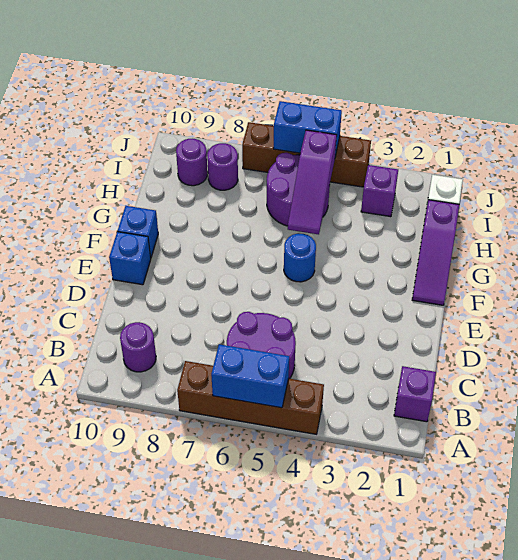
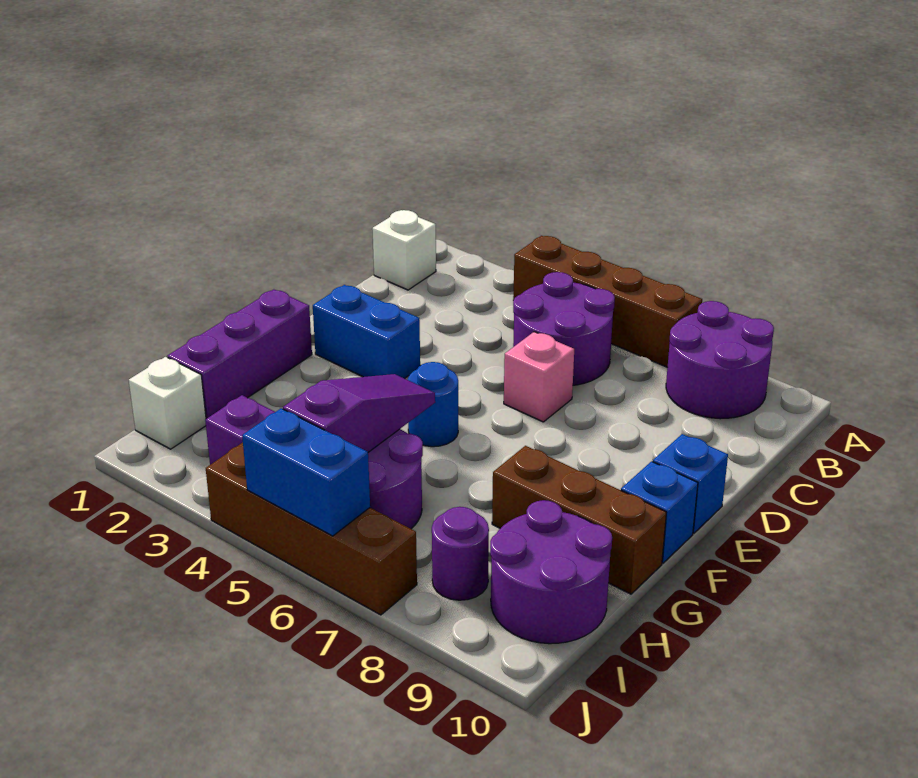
blue 1x2 brick [211,344,289,408] -> blue 1x2 brick moved to [313,285,420,379]
purple 1x1 brick [394,366,436,422] -> white 1x1 brick [372,210,436,290]
purple 1x1 round brick [120,322,156,372] -> purple 2x2 round brick [666,301,774,419]
none -> pink 1x1 brick [504,332,574,422]
purple 1x3 slope [412,200,459,305] -> purple 1x3 brick [168,289,312,419]
none -> brown 1x3 brick [492,446,666,594]
purple 1x1 round brick [176,139,208,186] -> purple 2x2 round brick [490,500,612,644]

